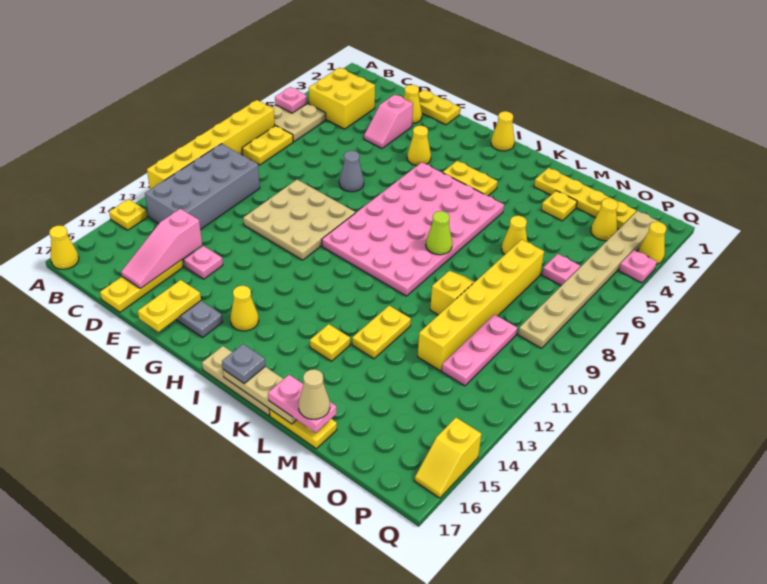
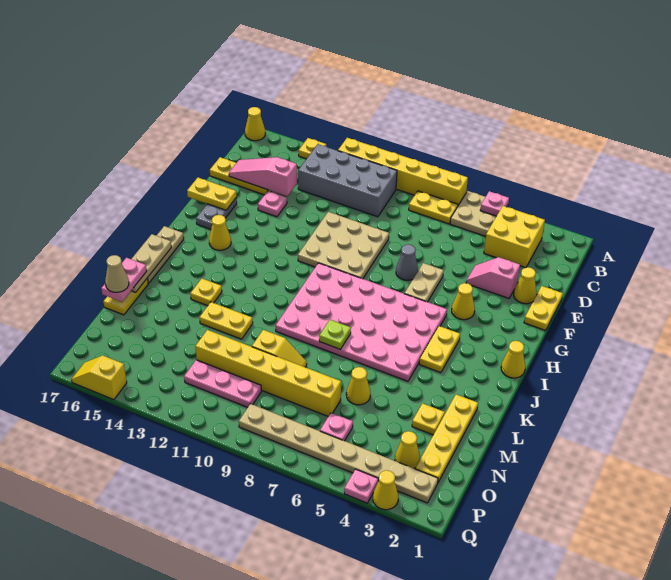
none -> tan 1x2 plate [404,263,444,302]
grey 1x1 plate [222,344,265,383] -> none
lime 1x1 cone [426,211,452,255] -> lime 1x1 plate [319,320,351,349]

